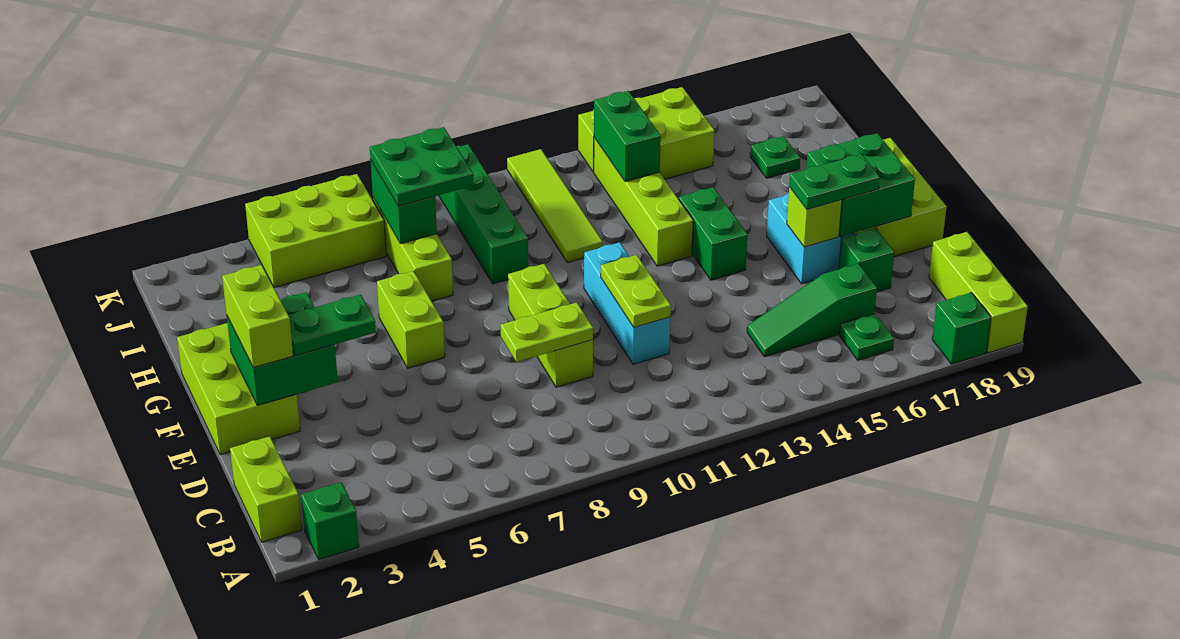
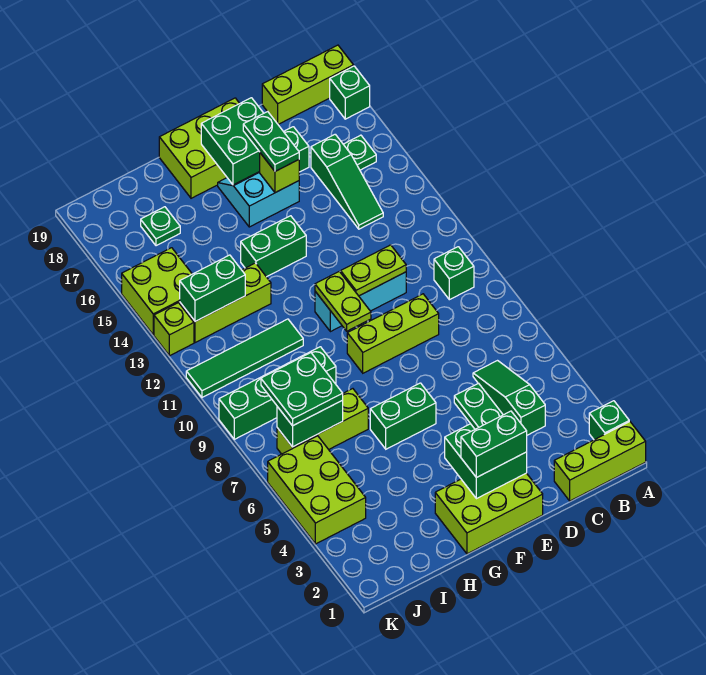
lime 1x2 brick [230,436,302,542] -> lime 1x3 brick [554,422,646,501]
none -> green 1x1 brick [434,247,474,300]
none -> green 1x3 slope [473,361,545,435]
lime 1x2 plate [501,303,593,362] -> lime 1x2 plate moved to [315,271,371,331]
lime 1x2 brick [222,265,293,367] -> green 1x2 brick [461,411,527,478]
lime 1x2 brick [377,271,445,368] -> green 1x2 brick [370,383,436,449]
lime 1x4 brick [594,138,693,266] -> lime 1x3 brick [180,263,271,343]
lime 1x4 tile [507,149,603,263] -> green 1x4 tile [186,319,303,397]

